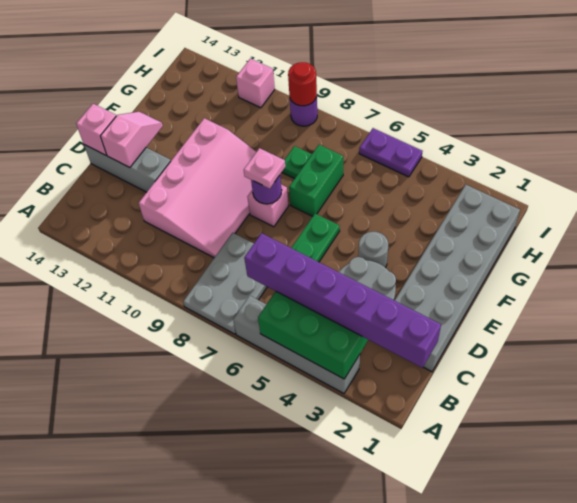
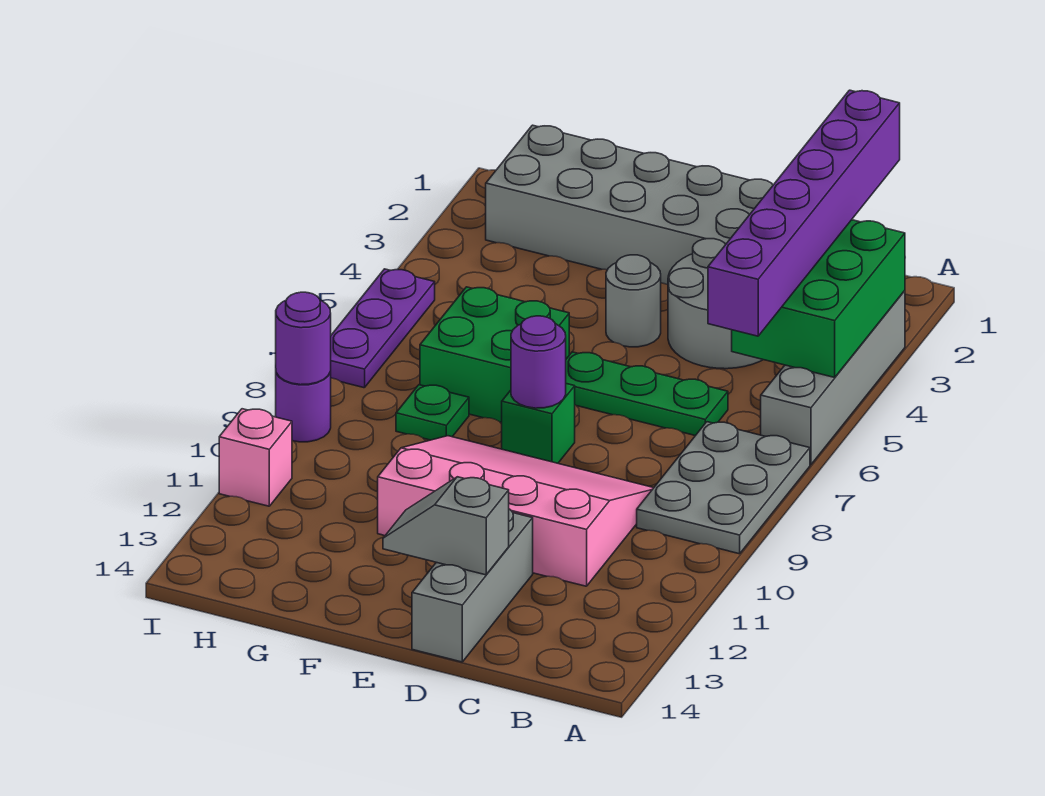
grey 2x3 plate [183,233,267,334] -> grey 2x3 plate turned to [637,422,810,554]
pink 1x2 slope [101,112,163,168] -> grey 1x2 slope [383,477,509,575]
pink 1x1 brick [76,104,116,155] -> none
pink 1x1 brick [248,185,288,227] -> green 1x1 brick [502,384,575,463]
pink 1x1 plate [244,148,285,189] -> none
green 1x2 brick [289,145,343,216] -> green 2x2 brick [420,287,569,422]
purple 1x2 plate [359,128,423,177] -> purple 1x3 plate [331,269,435,388]
red 1x1 round brick [288,62,317,106] -> purple 1x1 round brick [276,292,331,385]

